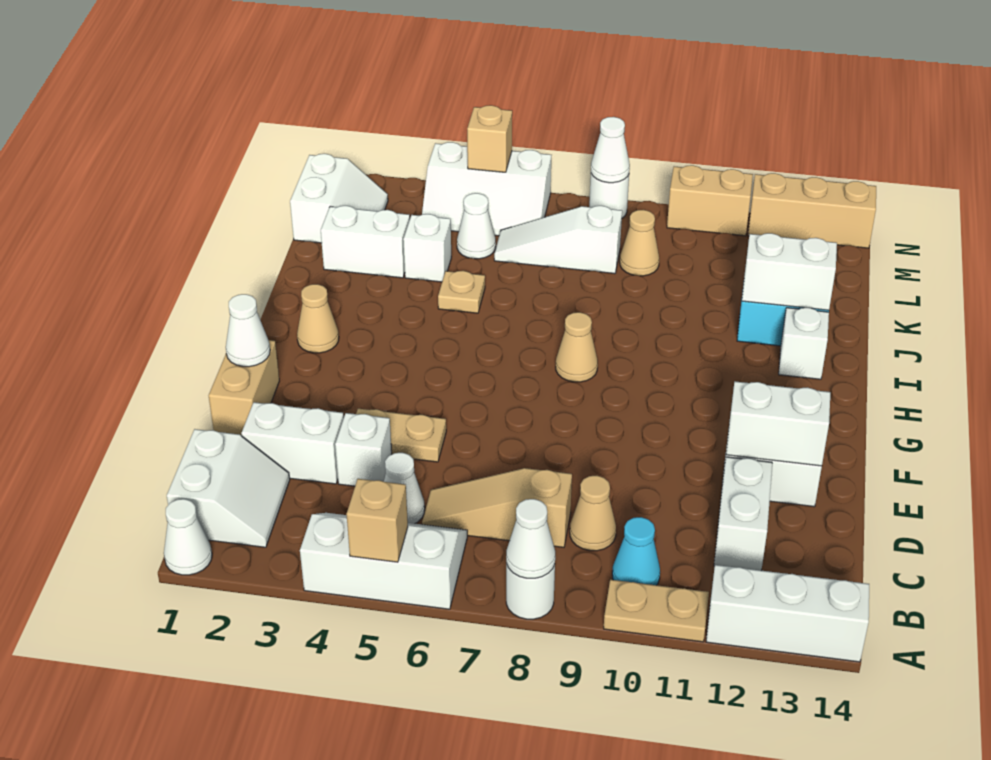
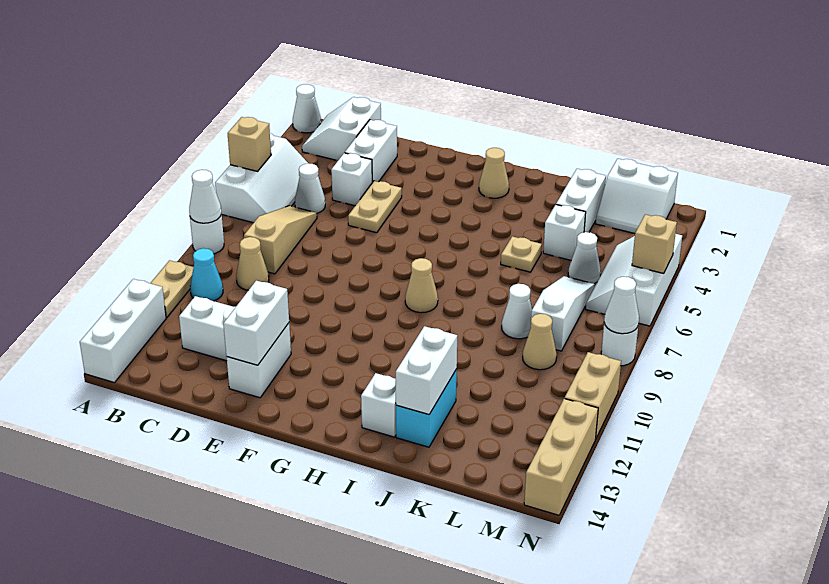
white 2x2 slope [167,429,290,547] -> white 2x2 slope turned to [302,97,381,161]
tan 1x2 brick [209,340,279,436] -> none
white 1x1 cone [226,294,270,367] -> white 1x1 cone moved to [502,284,532,339]

